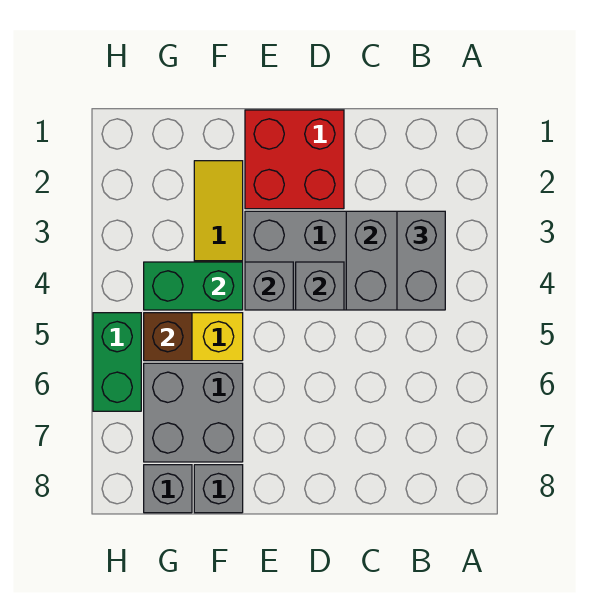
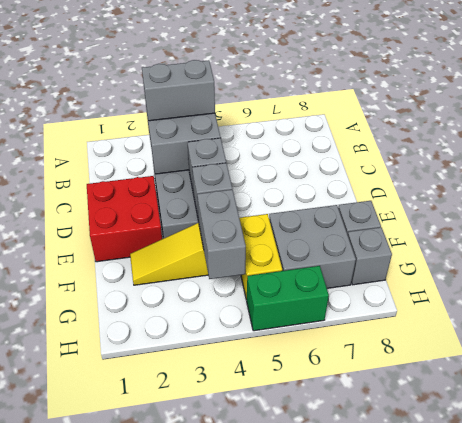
green 1x2 brick [144,262,243,310] -> grey 1x2 brick [197,190,246,279]
brown 1x1 brick [144,313,192,361] -> none

